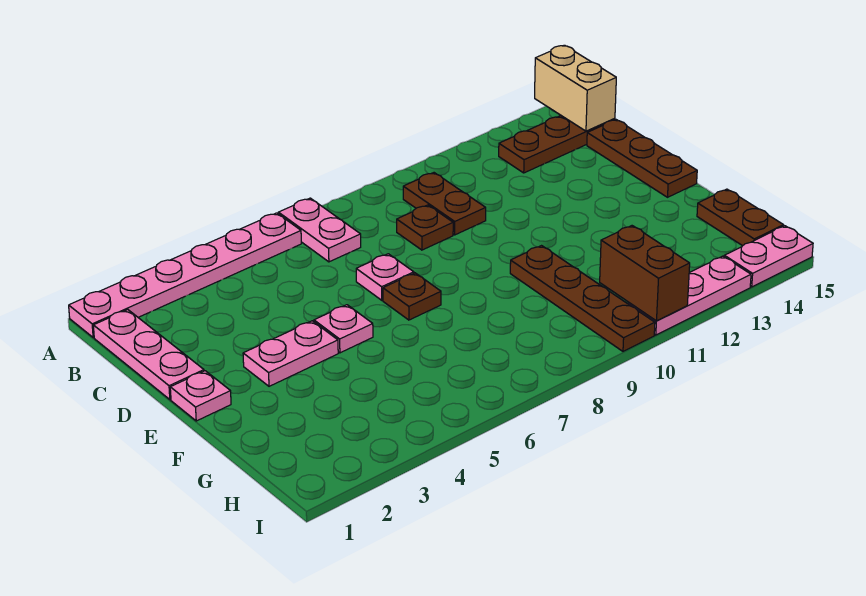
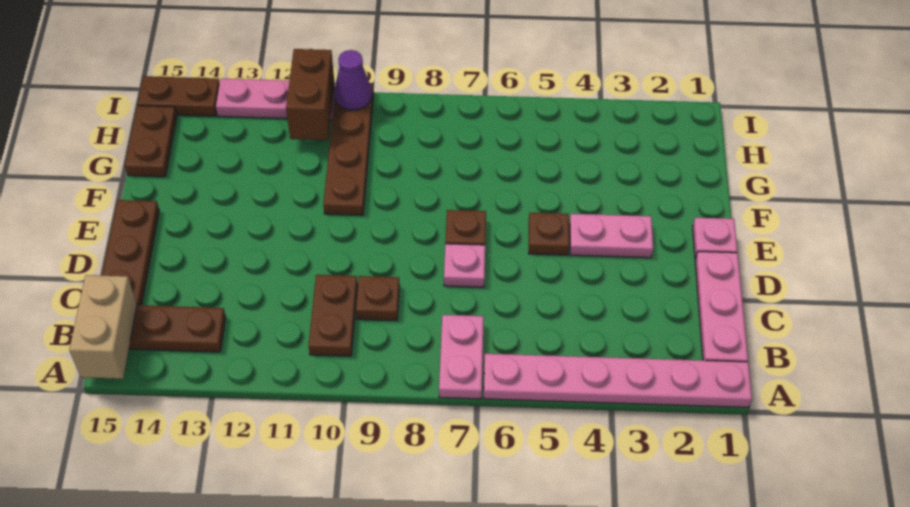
pink 1x1 plate [314,305,373,353] -> brown 1x1 plate [529,213,569,255]
none -> purple 1x1 cone [334,50,372,110]
pink 1x2 plate [724,226,813,287] -> brown 1x2 plate [138,76,220,116]

